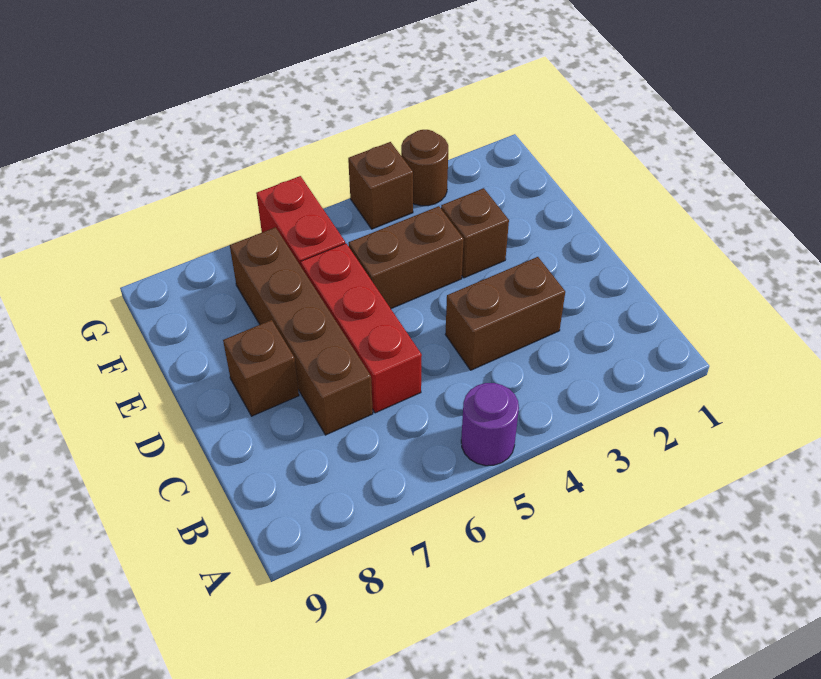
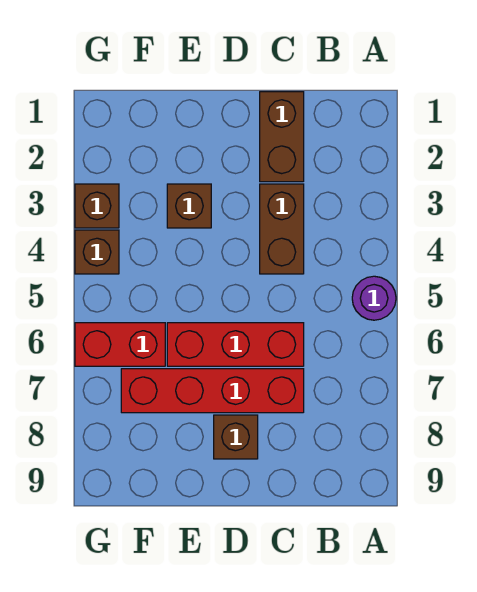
brown 1x4 brick [230,227,373,435] -> red 1x4 brick [121,369,304,413]
brown 1x2 brick [349,206,464,309] -> brown 1x2 brick moved to [260,92,304,182]
brown 1x1 round brick [401,130,448,206] -> brown 1x1 brick [75,184,119,228]

